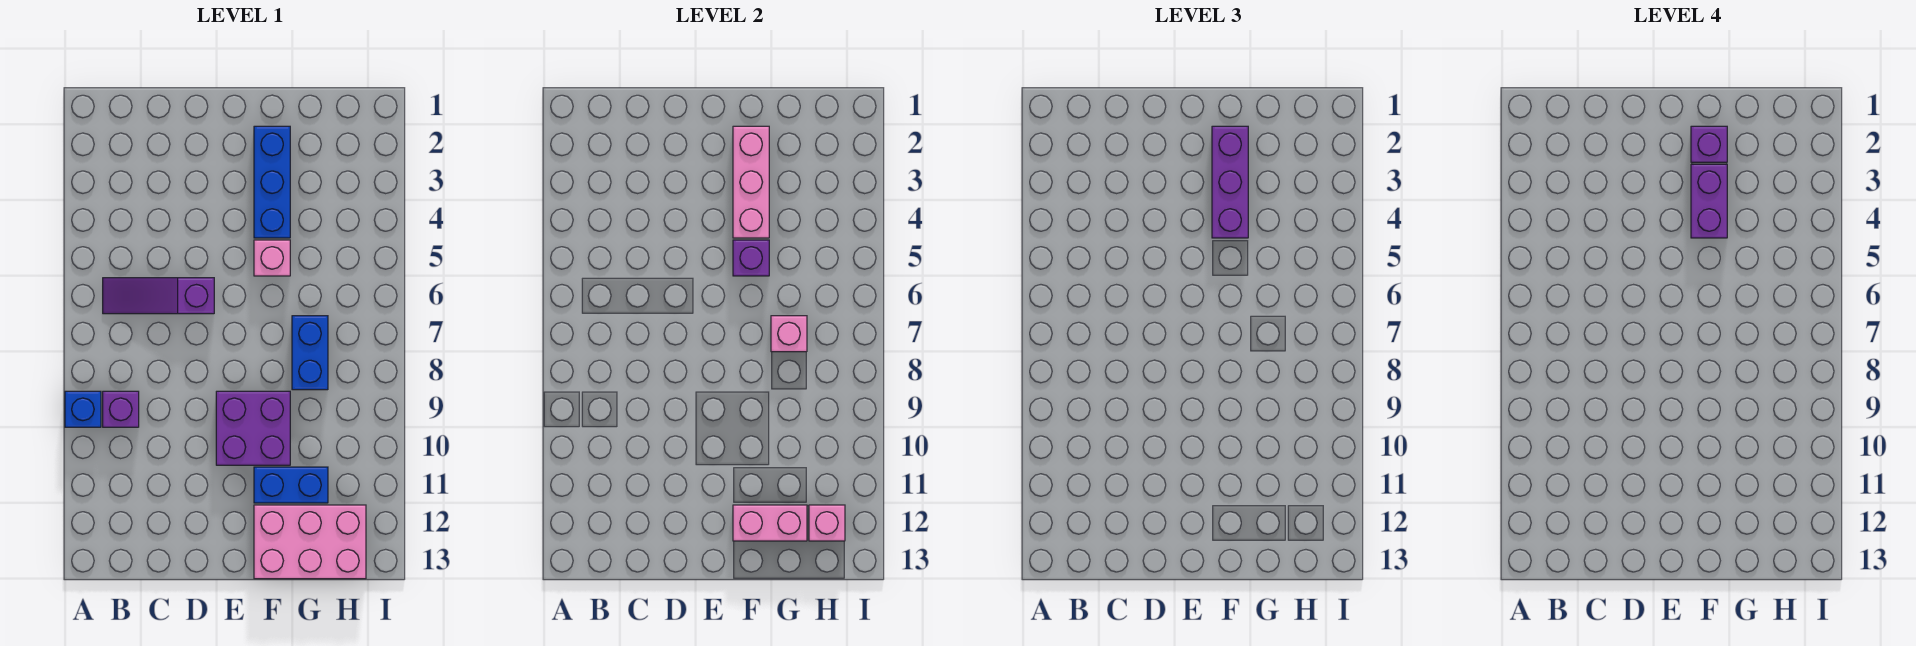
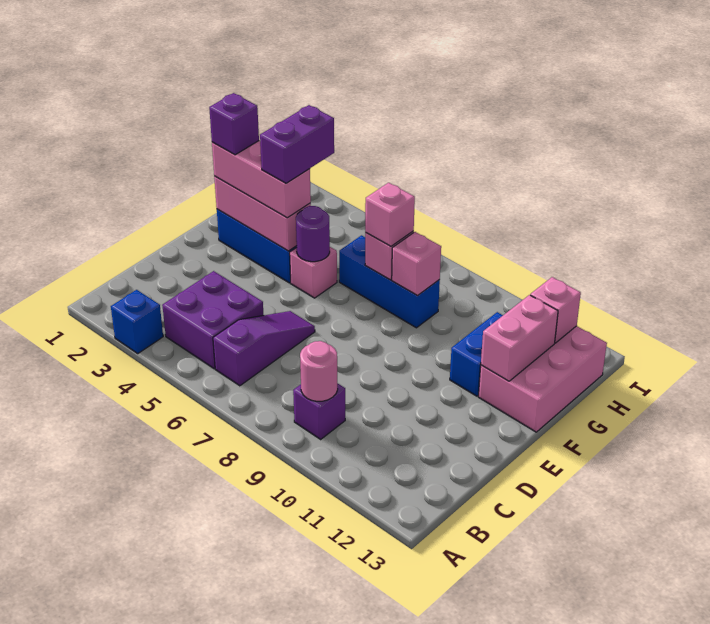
blue 1x1 brick [65,391,101,427] -> blue 1x1 brick moved to [111,290,163,353]
purple 1x3 slope [103,278,214,314] -> purple 1x3 slope turned to [213,311,315,386]
none -> pink 1x1 round brick [300,341,338,401]
purple 2x2 brick [216,391,290,465] -> purple 2x2 brick moved to [162,271,264,369]
purple 1x3 brick [1212,126,1248,238] -> pink 1x3 brick [212,141,311,218]
purple 1x2 brick [1691,164,1727,238] -> purple 1x2 brick turned to [260,105,334,183]
purple 1x1 brick [733,240,769,276] -> purple 1x1 round brick [296,206,330,262]
blue 1x2 brick [292,316,328,390] -> blue 1x3 brick [339,235,440,328]
none -> pink 1x1 brick [365,183,415,246]
none -> pink 1x1 brick [392,232,441,296]

